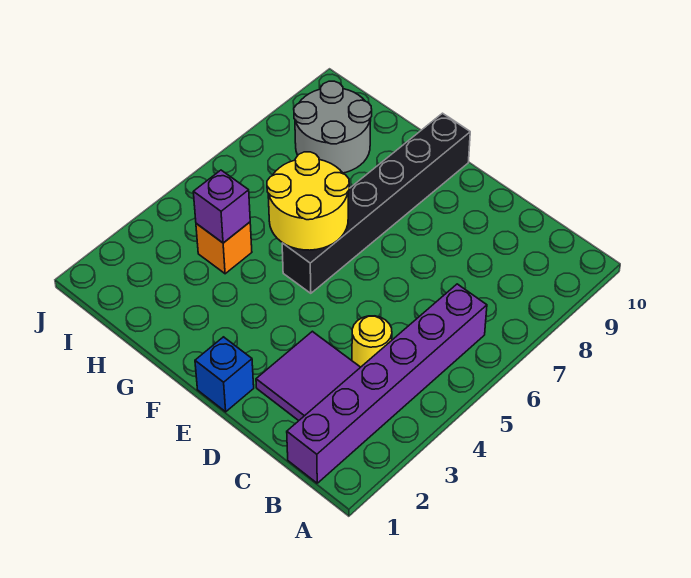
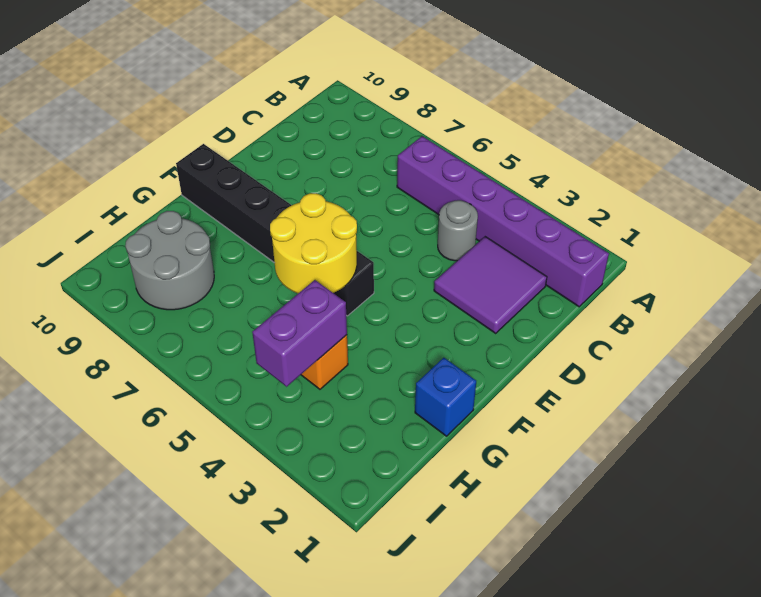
yellow 1x1 round brick [352,316,392,367] -> grey 1x1 round brick [438,200,478,261]
blue 1x1 brick [195,337,254,412] -> blue 1x1 brick moved to [415,358,476,436]
purple 1x1 brick [193,170,250,243] -> purple 1x2 brick [252,280,347,387]

